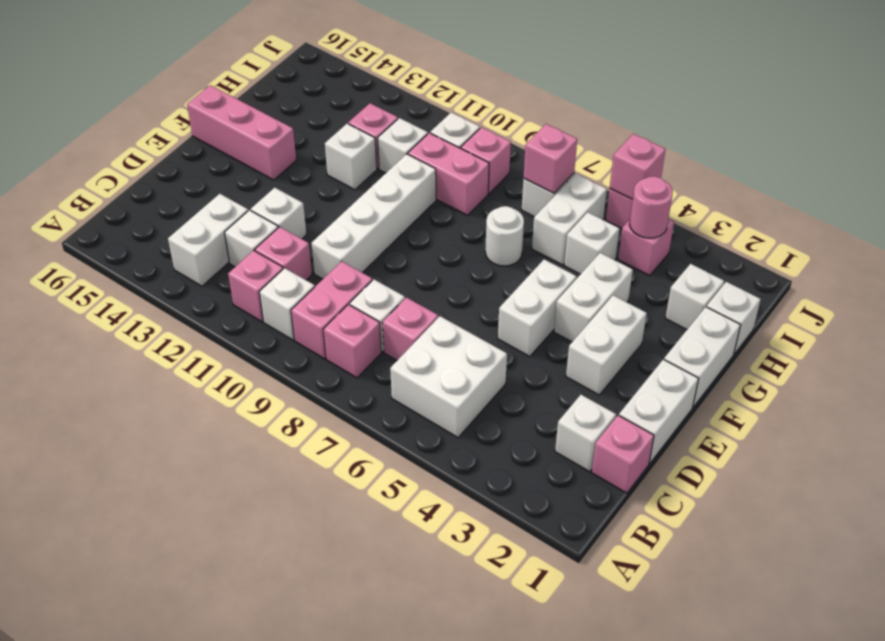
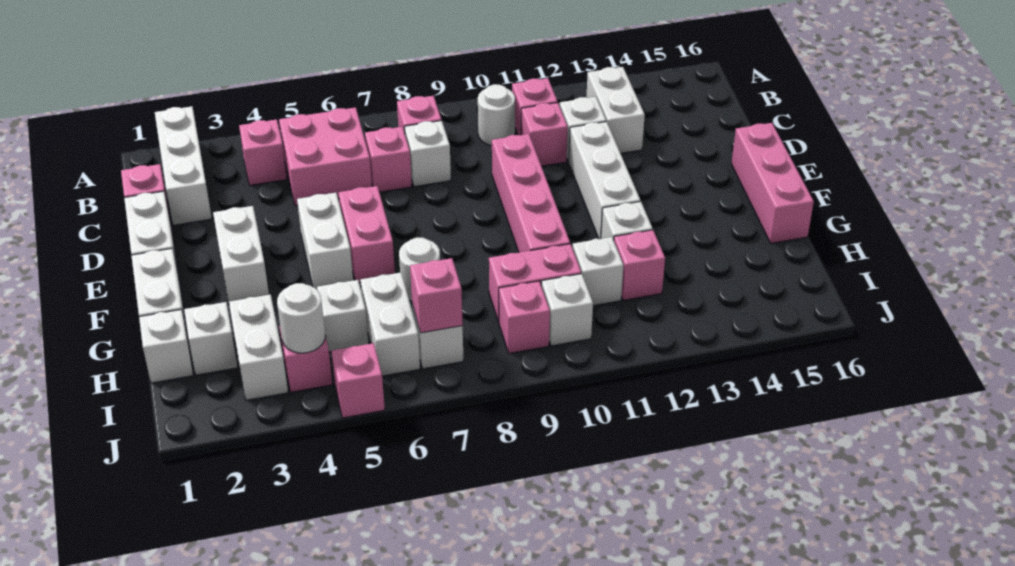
white 2x2 brick [390,316,507,438] -> pink 2x2 brick [279,107,372,206]
pink 1x2 brick [291,261,372,359] -> pink 1x2 brick moved to [338,186,395,283]
white 1x1 brick [259,268,315,340] -> white 1x1 round brick [478,84,515,145]
white 1x1 brick [555,395,616,472] -> white 1x3 brick [155,107,212,225]
white 1x4 brick [312,154,436,279] -> pink 1x4 brick [492,134,570,252]
white 1x1 brick [251,188,306,239] -> white 1x3 brick [569,122,641,239]
white 1x2 brick [554,253,633,342] -> white 1x2 brick moved to [229,295,288,400]
pink 1x3 brick [187,85,296,180] -> pink 1x3 brick turned to [731,123,814,243]
pink 1x1 round brick [629,176,673,238] -> white 1x1 round brick [277,283,325,353]
pink 1x1 brick [610,134,666,199] -> pink 1x1 brick moved to [239,120,287,185]

